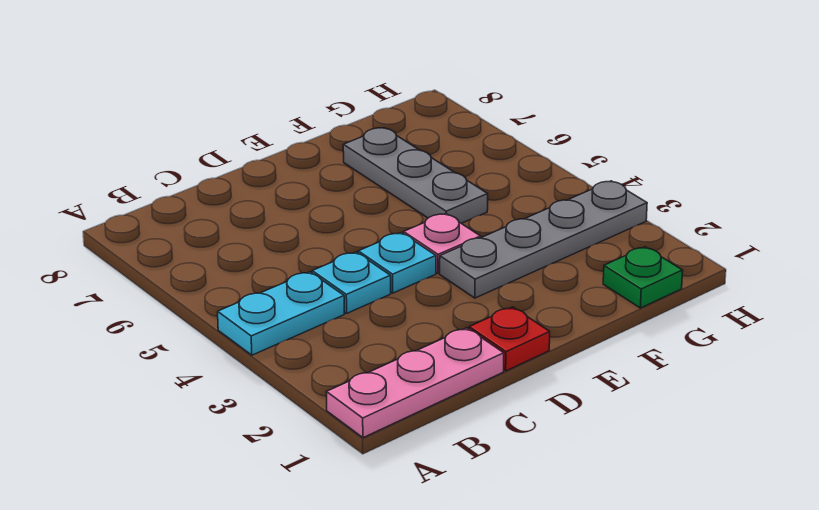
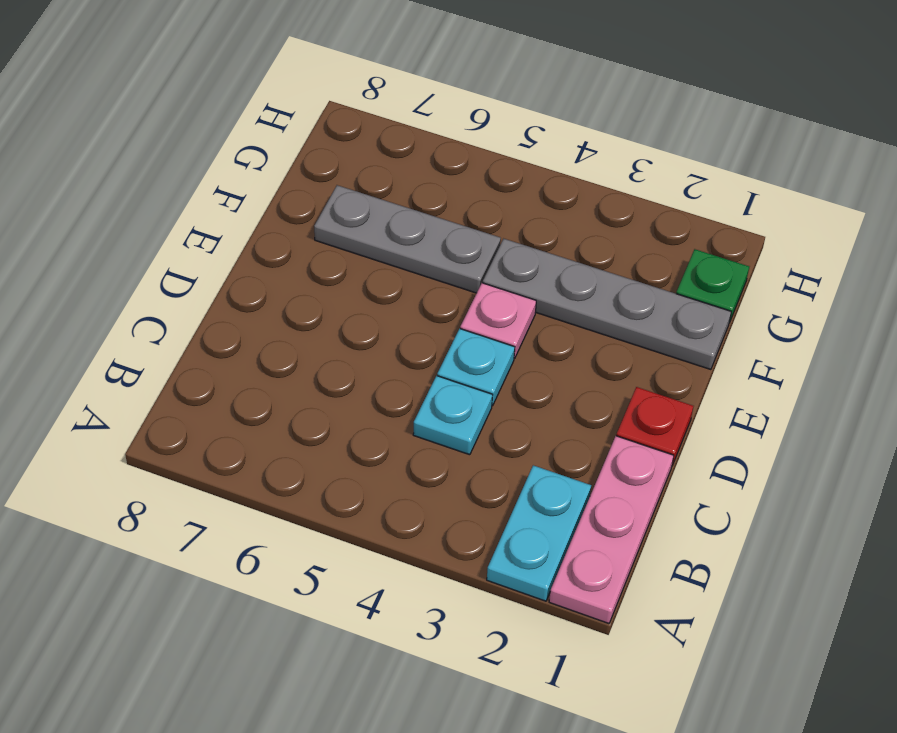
cyan 1x2 plate [218,272,344,355] -> cyan 1x2 plate moved to [487,465,591,601]
grey 1x4 plate [440,181,647,298] -> grey 1x4 plate turned to [483,239,731,370]

